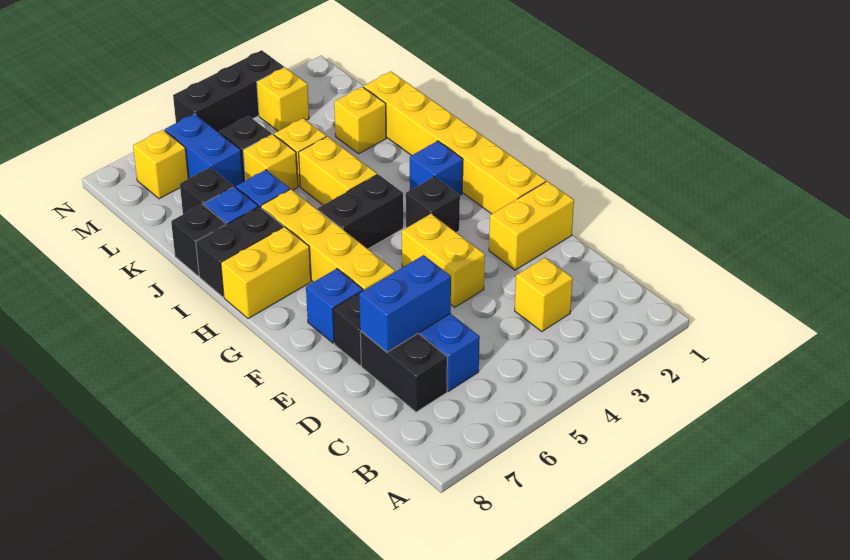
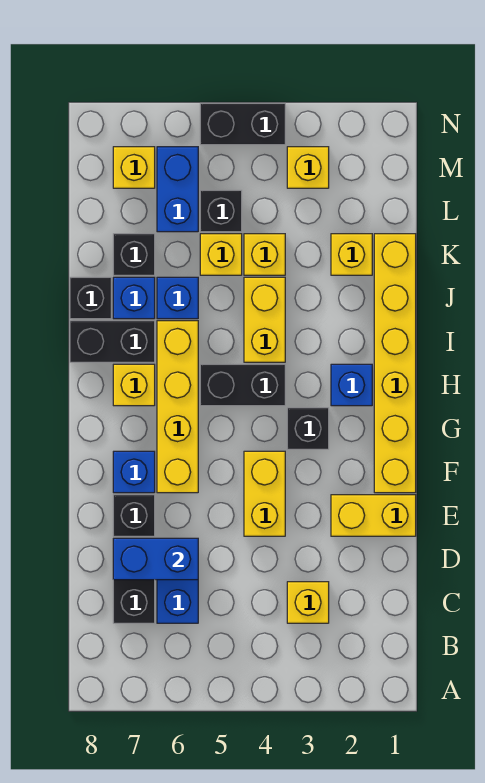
yellow 1x2 brick [221,227,311,319] -> yellow 1x1 brick [113,364,155,406]
black 1x3 brick [173,50,284,132] -> black 1x2 brick [200,103,285,145]

